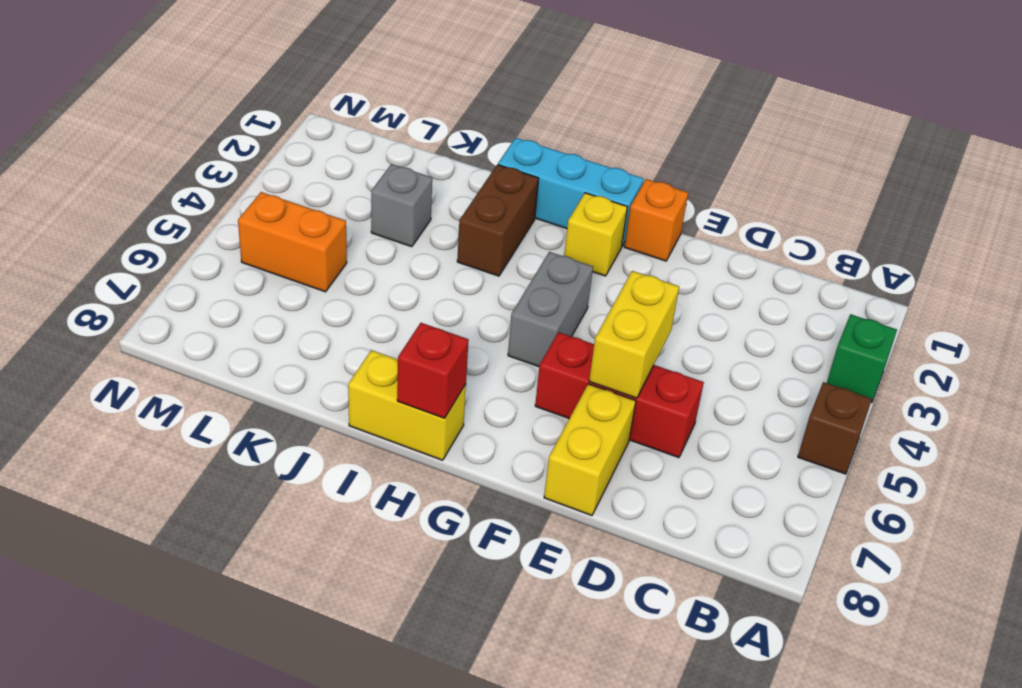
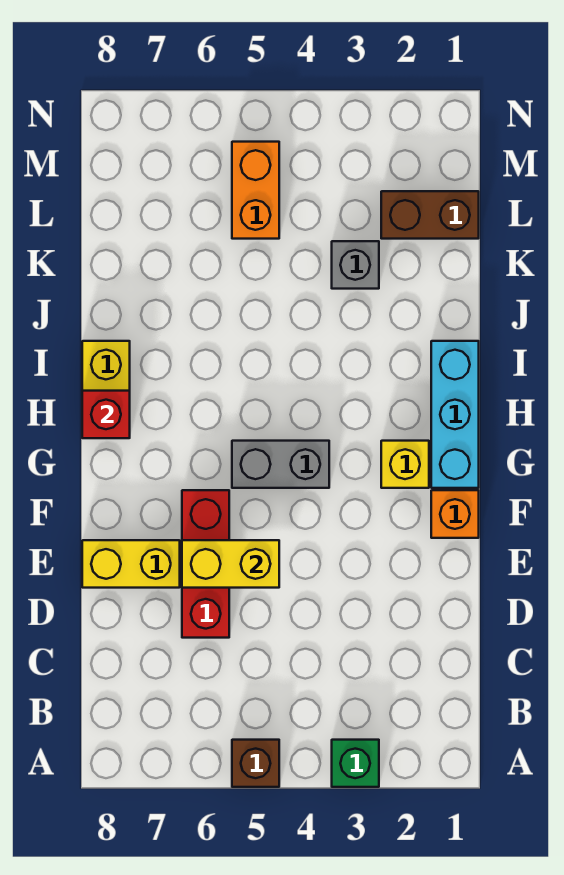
brown 1x2 brick [457,165,539,276] -> brown 1x2 brick moved to [381,191,479,239]

